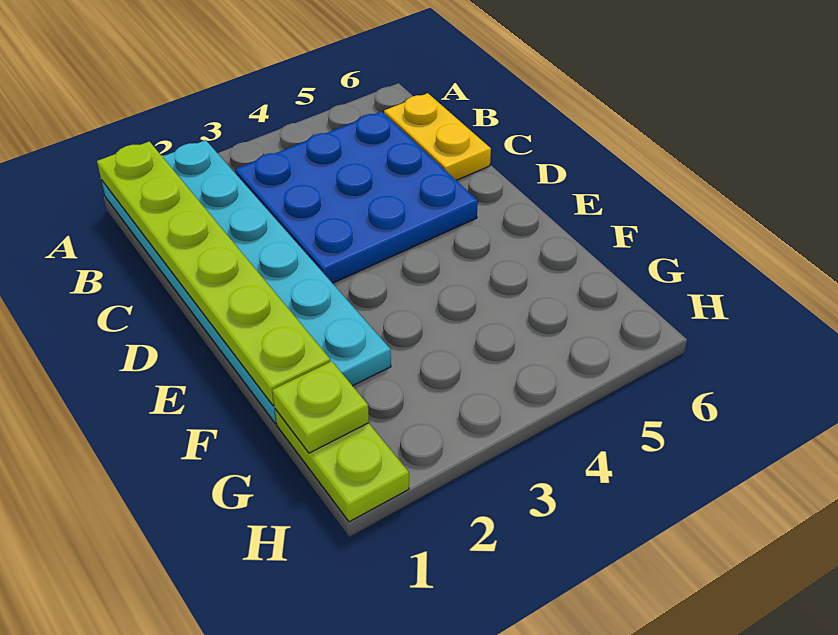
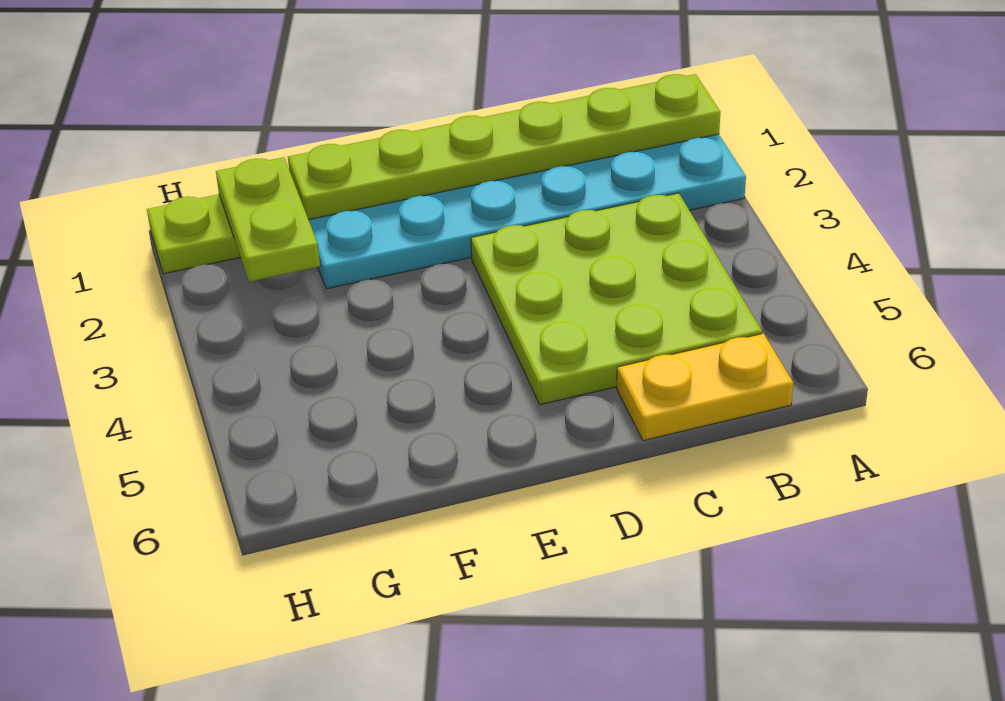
blue 3x3 plate [235,111,478,283] -> lime 3x3 plate [471,193,762,405]
lime 1x1 plate [272,361,369,453] -> lime 1x2 plate [216,157,320,282]

